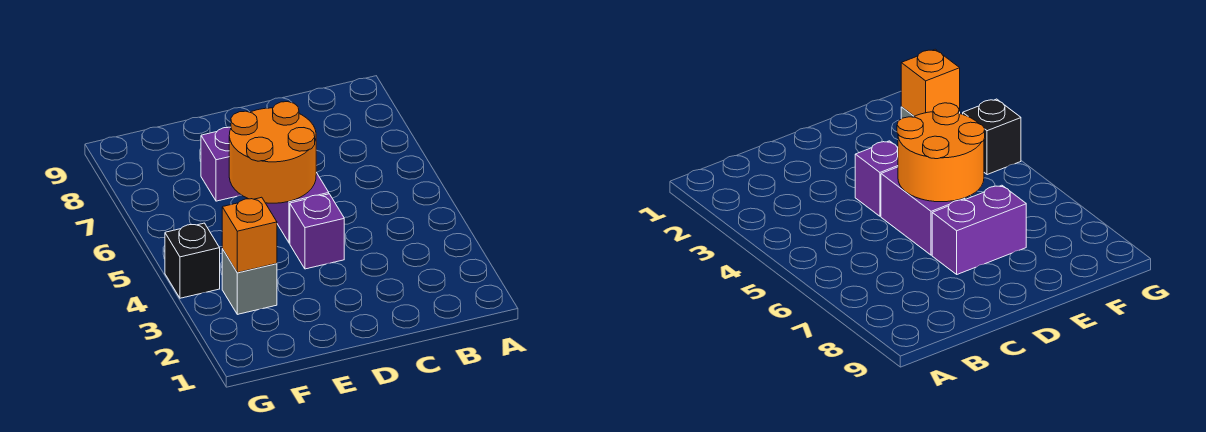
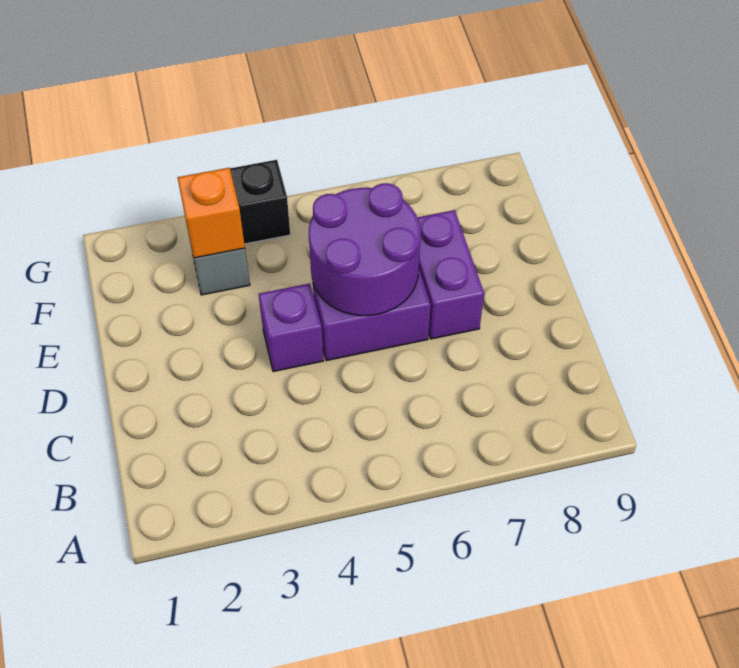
orange 2x2 round brick [229,102,317,203] -> purple 2x2 round brick [309,183,421,316]

